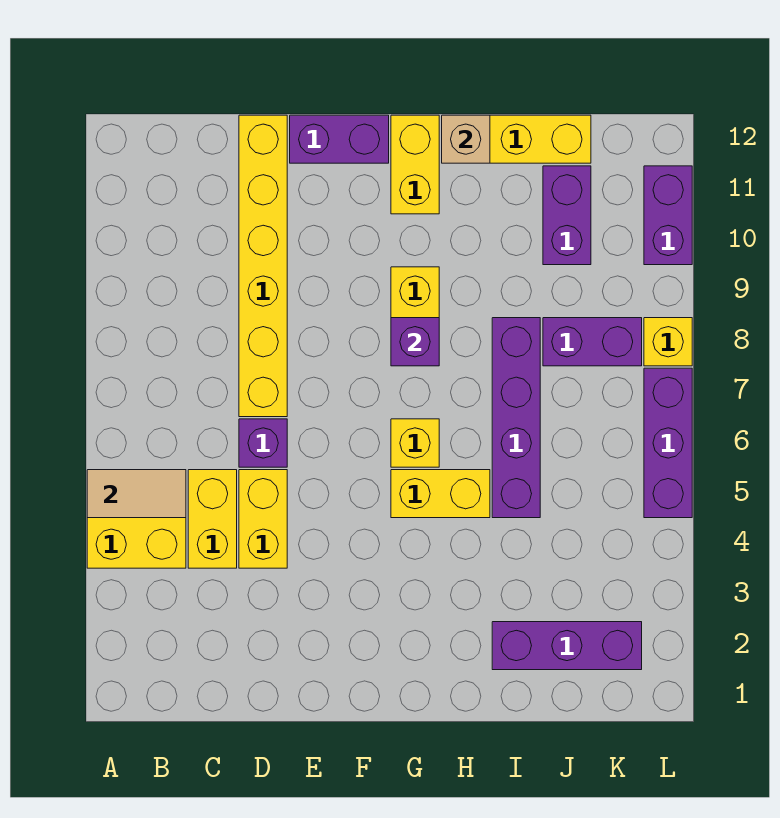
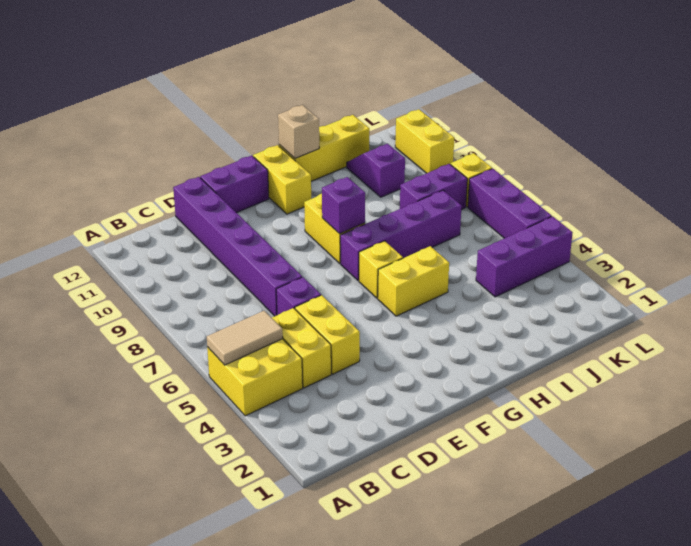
yellow 1x6 brick [239,115,287,417] -> purple 1x6 brick [173,177,302,316]
purple 1x3 brick [492,622,642,670] -> purple 1x3 brick moved to [476,216,573,297]
purple 1x4 brick [492,318,540,518] -> purple 1x4 brick turned to [340,190,462,281]
purple 1x2 brick [543,166,591,265] -> purple 1x2 slope [347,144,405,197]
purple 1x2 brick [644,166,692,265] -> yellow 1x2 brick [395,109,454,173]

